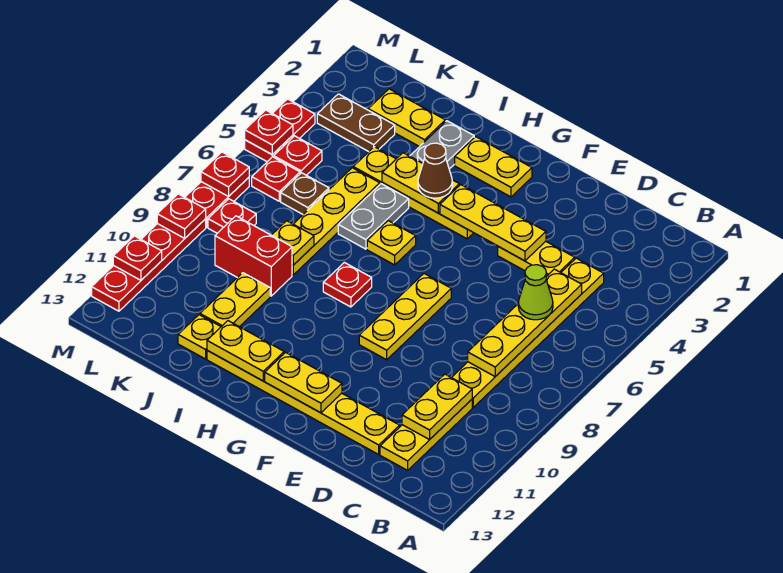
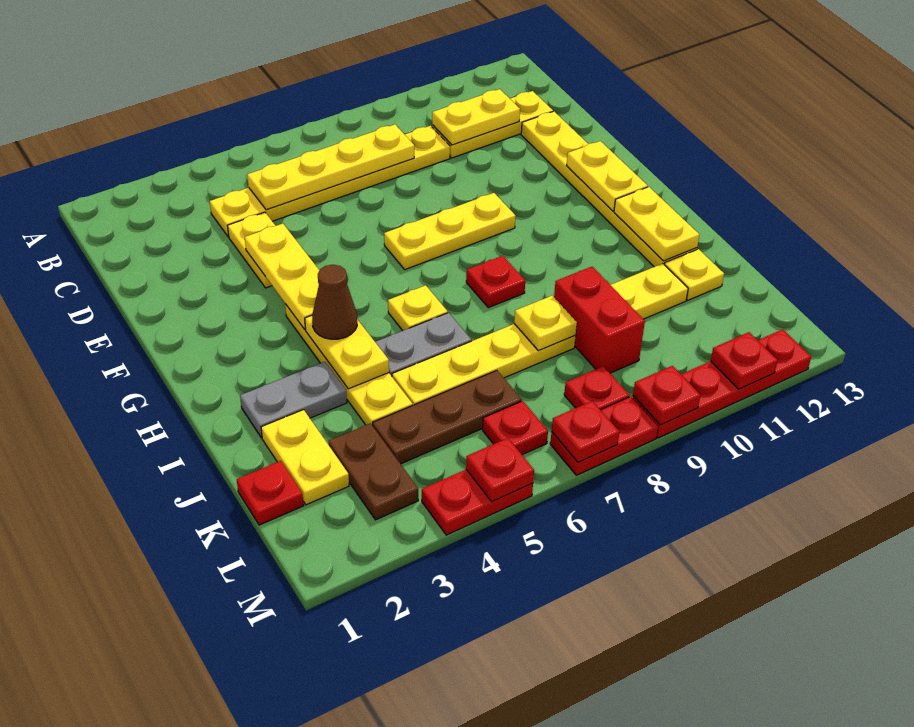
lime 1x1 cone [518,265,553,320] -> none
yellow 1x2 plate [455,137,532,197] -> none
brown 1x1 plate [281,173,329,214] -> brown 1x3 plate [373,371,522,464]
red 1x1 plate [274,136,322,175] -> red 1x1 plate moved to [237,461,304,525]

